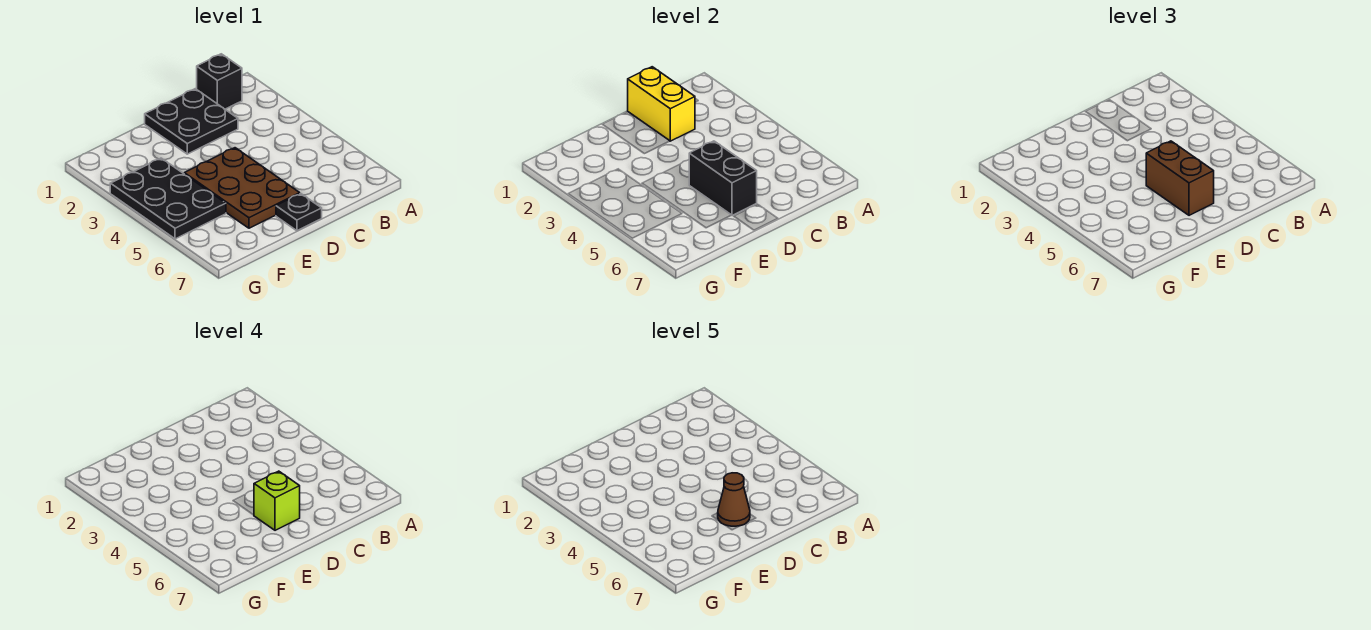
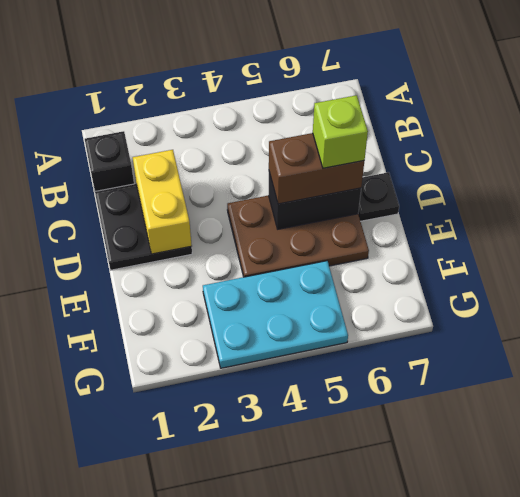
yellow 1x2 brick [628,67,695,141] -> yellow 1x2 brick turned to [133,150,192,254]
brown 1x1 cone [718,473,750,526] -> none
black 2x3 plate [110,158,226,239] -> cyan 2x3 plate [203,261,348,368]

